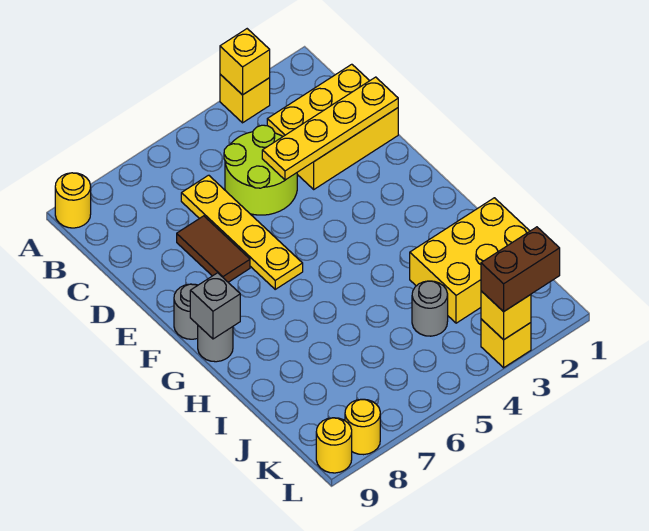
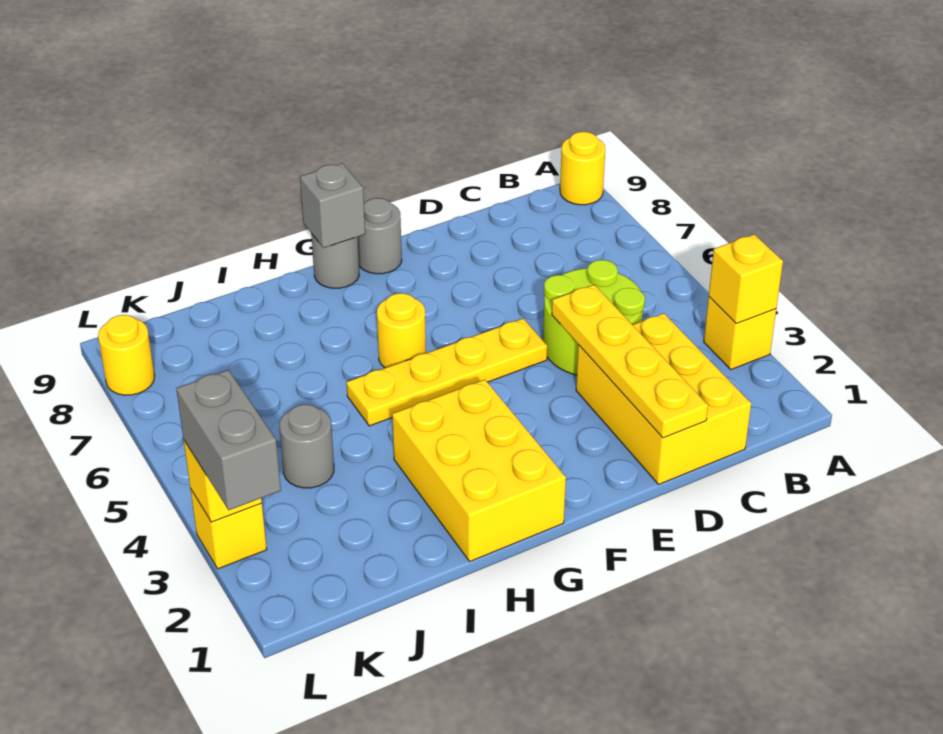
yellow 1x4 plate [181,175,303,289] -> yellow 1x4 plate moved to [347,319,547,426]
brown 1x2 tile [177,216,250,282] -> none
yellow 2x3 brick [410,198,530,323] -> yellow 2x3 brick moved to [392,380,566,561]
brown 1x2 brick [481,227,560,312] -> grey 1x2 brick [176,370,281,510]
yellow 1x1 round brick [316,418,352,473] -> yellow 1x1 round brick moved to [377,293,426,368]

